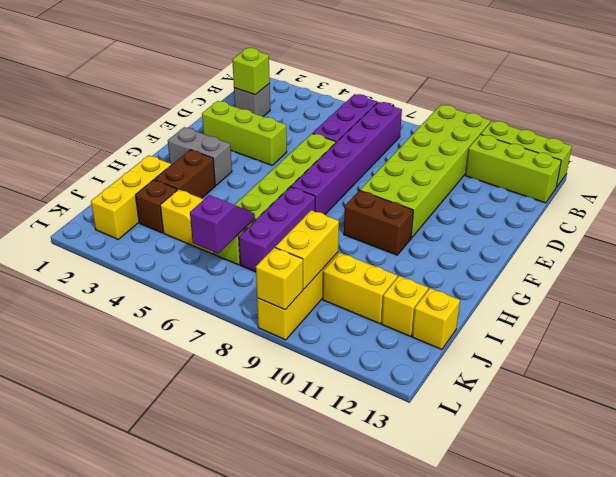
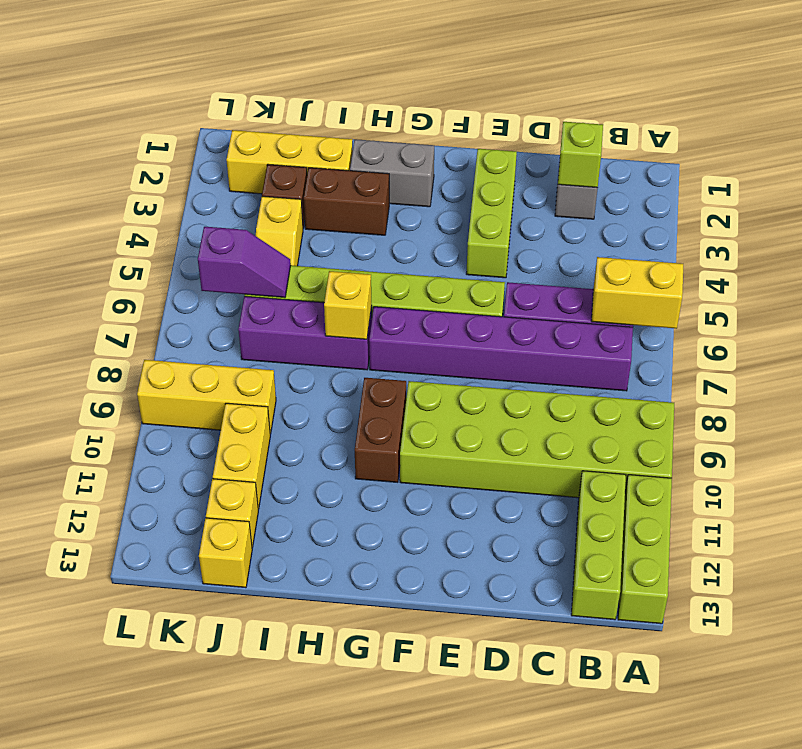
grey 1x2 brick [168,127,232,186] -> grey 1x2 brick turned to [350,139,434,207]
yellow 1x2 brick [275,210,339,289] -> yellow 1x2 brick moved to [591,257,683,329]
yellow 1x1 brick [256,248,303,310] -> yellow 1x1 brick moved to [324,271,372,339]

